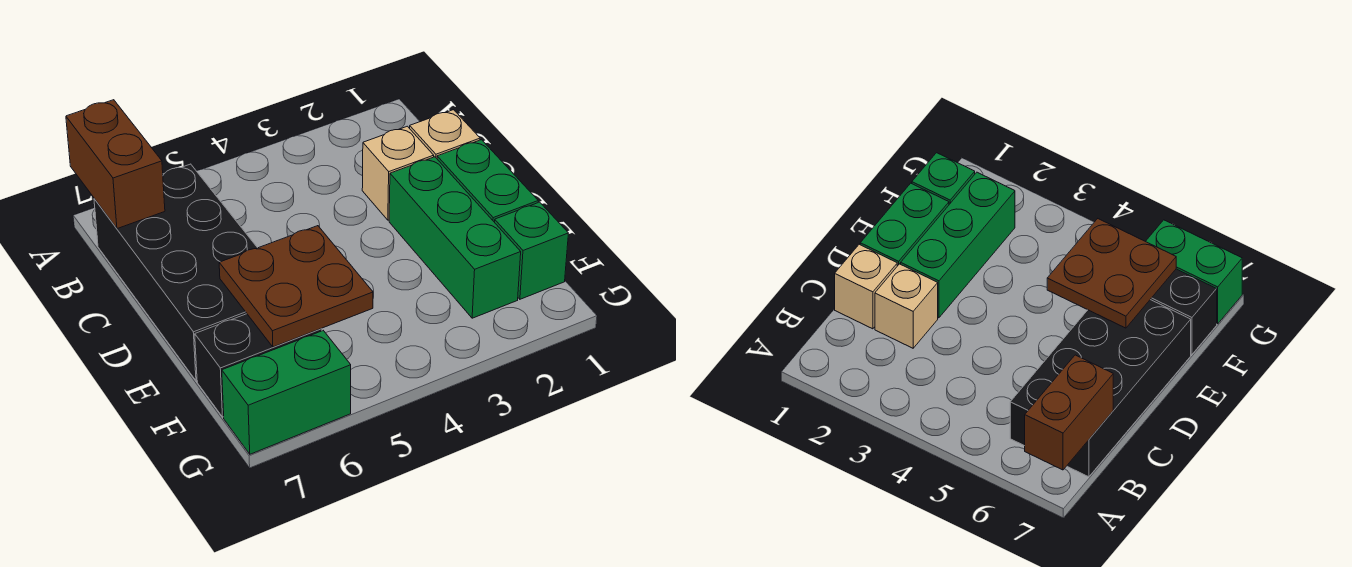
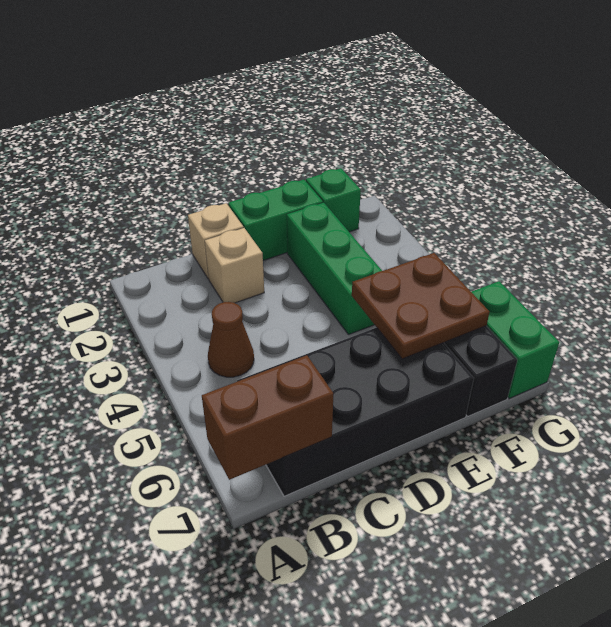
none -> brown 1x1 cone [208,302,254,377]
green 1x3 brick [389,157,521,318] -> green 1x3 brick turned to [287,203,382,335]

